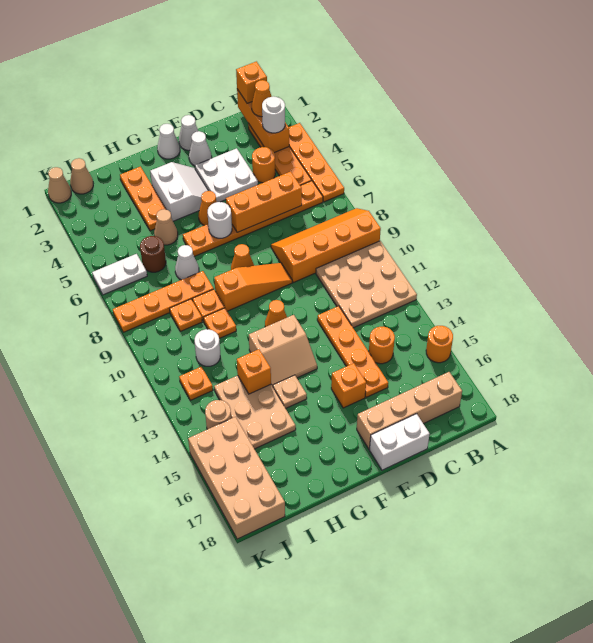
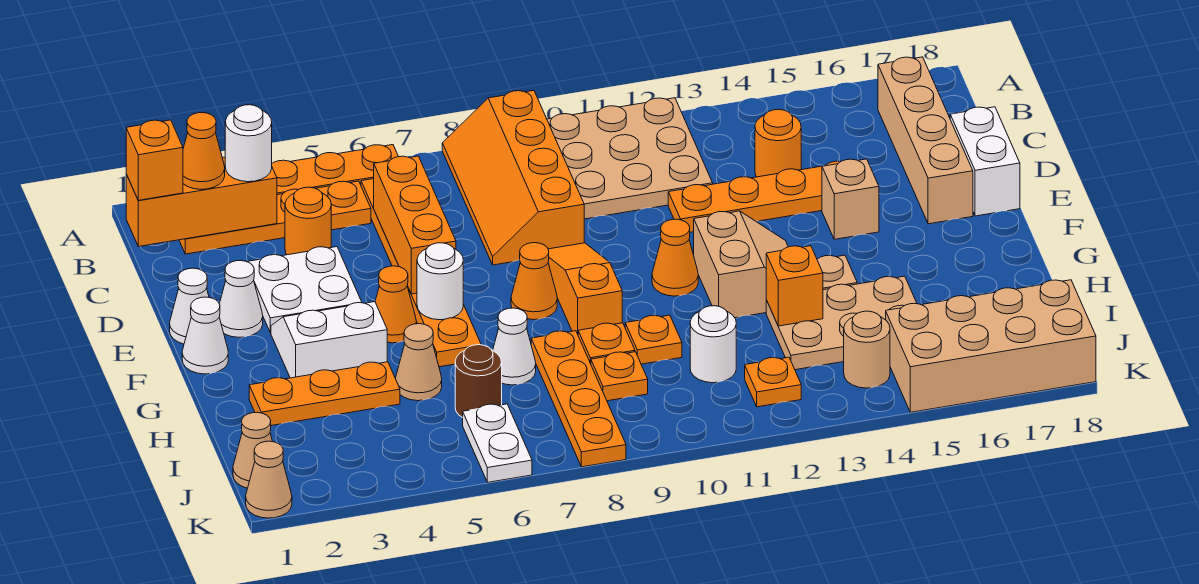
orange 1x1 round brick [426,326,453,363] -> none
orange 1x1 brick [331,363,366,408] -> tan 1x1 brick [822,159,879,239]

